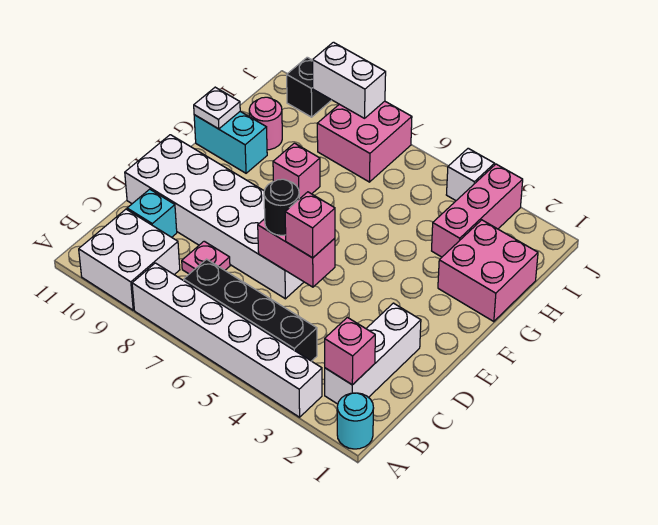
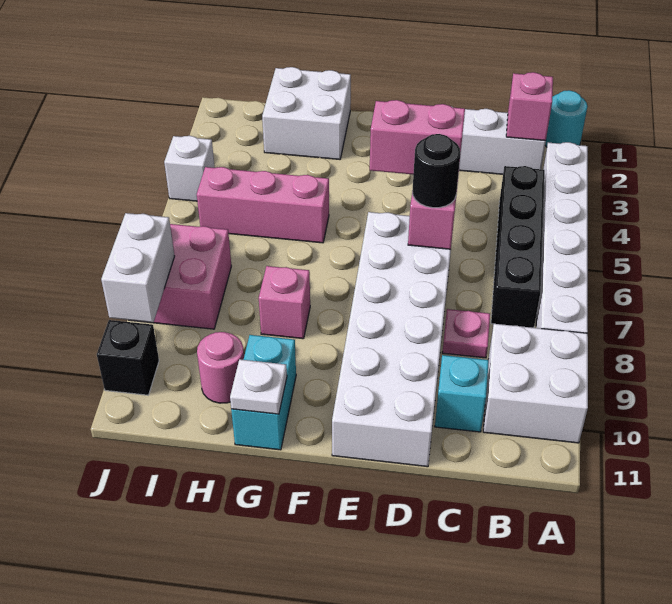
pink 1x1 brick [285,192,335,258] -> pink 1x2 brick [370,100,465,174]
pink 2x2 brick [438,220,538,322] -> white 2x2 brick [262,67,351,159]
pink 1x3 brick [432,164,523,257] -> pink 1x3 brick moved to [197,167,329,243]

